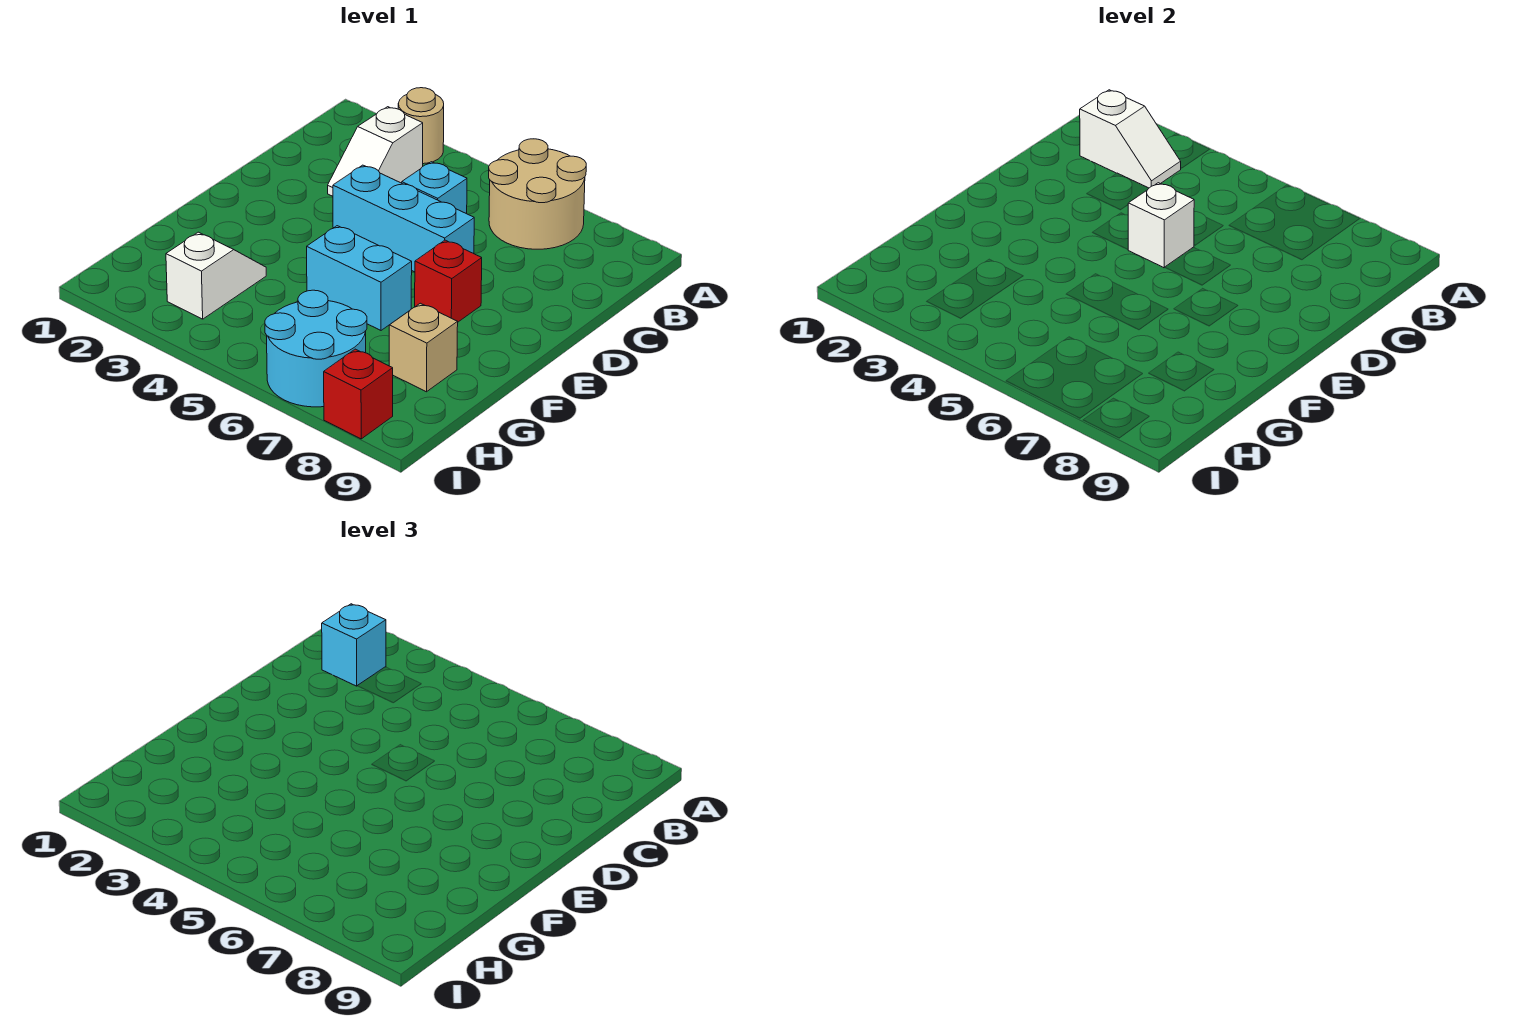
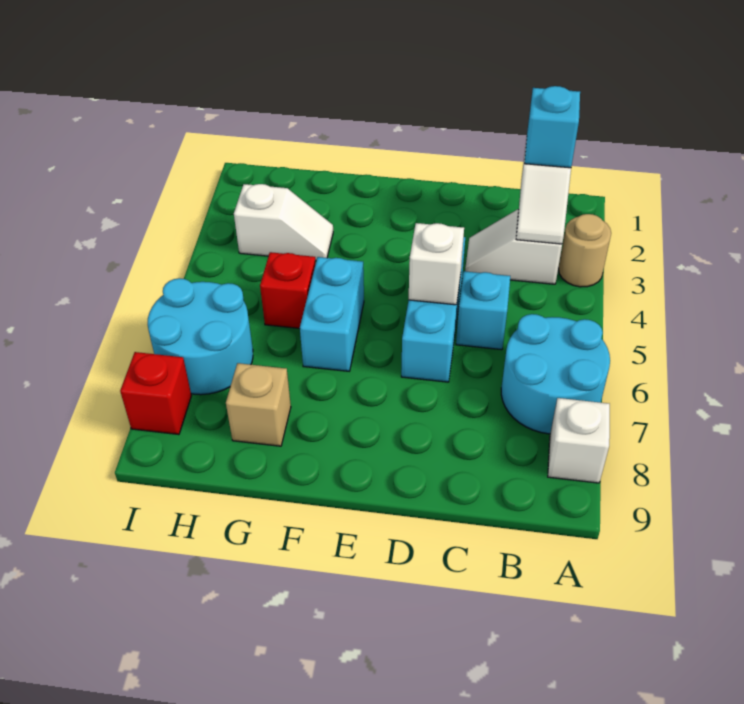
tan 2x2 round brick [489,139,586,249] -> cyan 2x2 round brick [501,314,610,434]
none -> white 1x1 brick [548,398,610,483]
red 1x1 brick [415,240,482,322] -> red 1x1 brick moved to [260,252,316,328]

